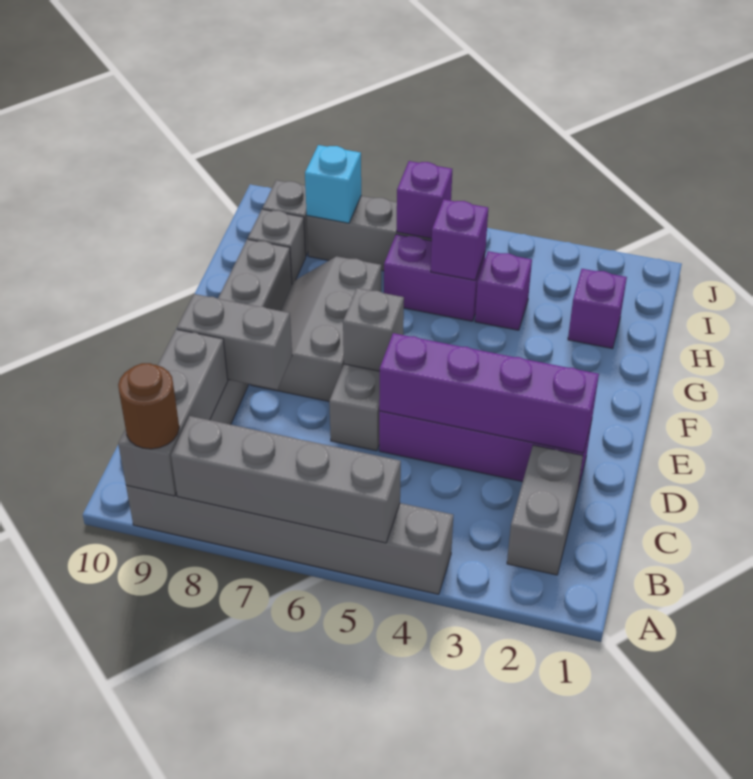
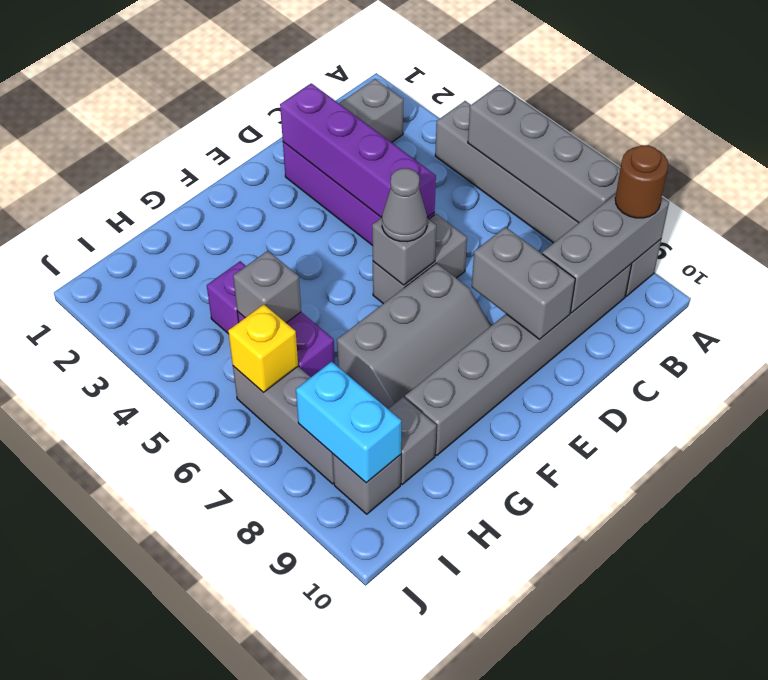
none -> grey 1x1 cone [382,168,427,242]
purple 1x1 brick [568,269,627,349] -> none
purple 1x1 brick [431,199,488,280] -> grey 1x1 brick [233,251,301,323]
purple 1x1 brick [397,161,452,239] -> yellow 1x1 brick [228,304,298,393]
cyan 1x1 brick [305,145,361,223] -> cyan 1x2 brick [296,362,401,483]

